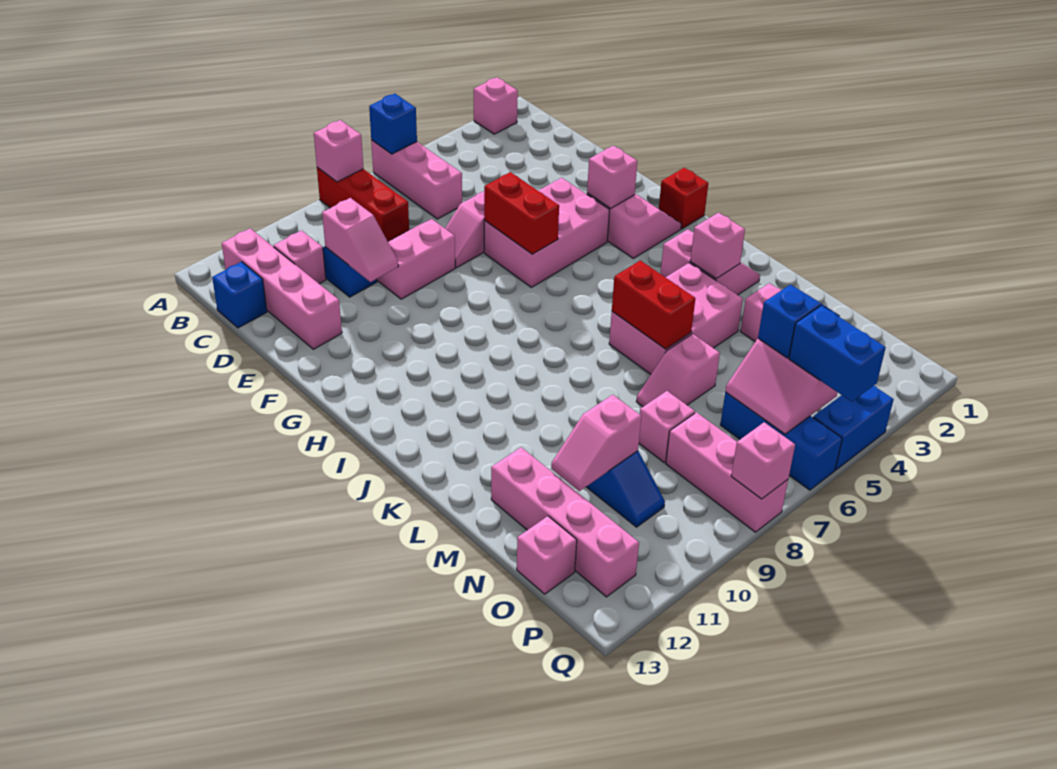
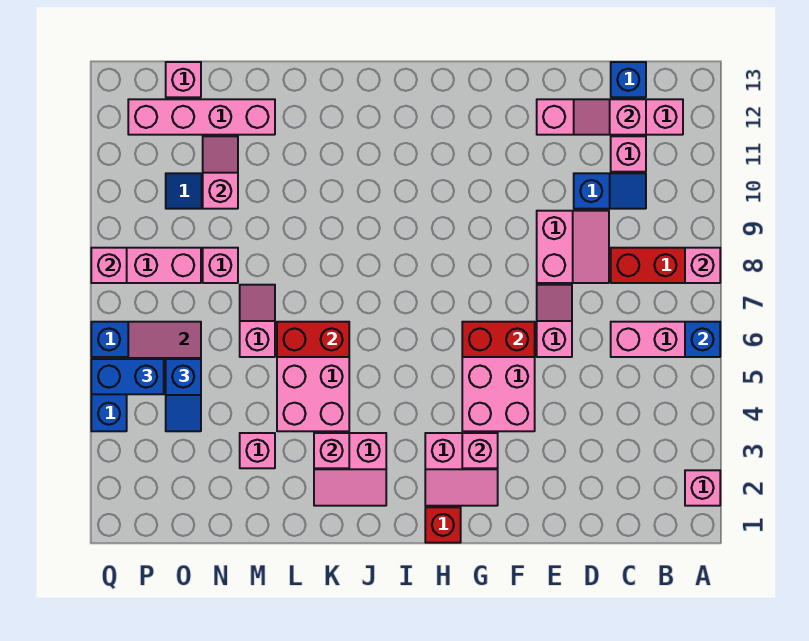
pink 1x2 slope [322,198,398,282] -> pink 1x2 slope moved to [574,99,646,135]

